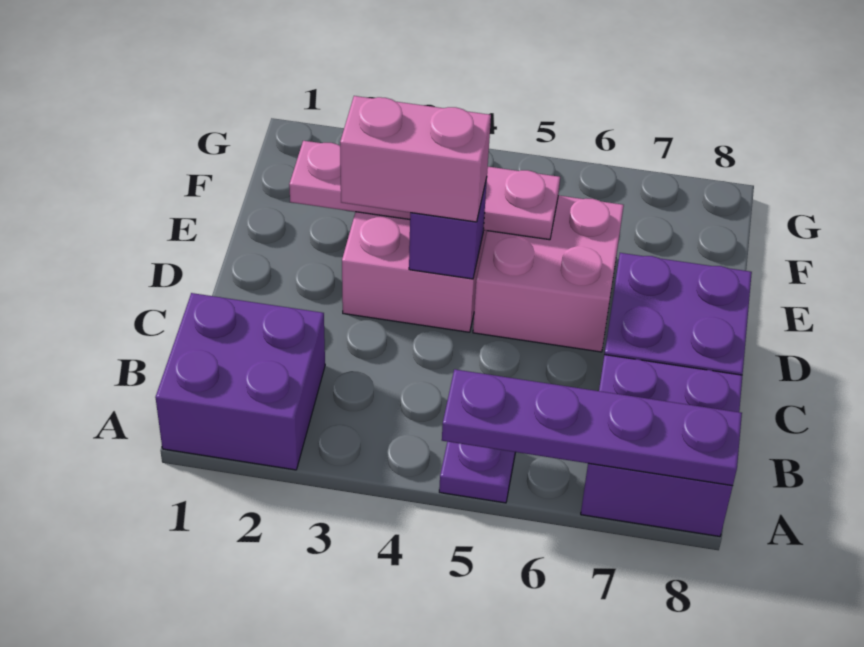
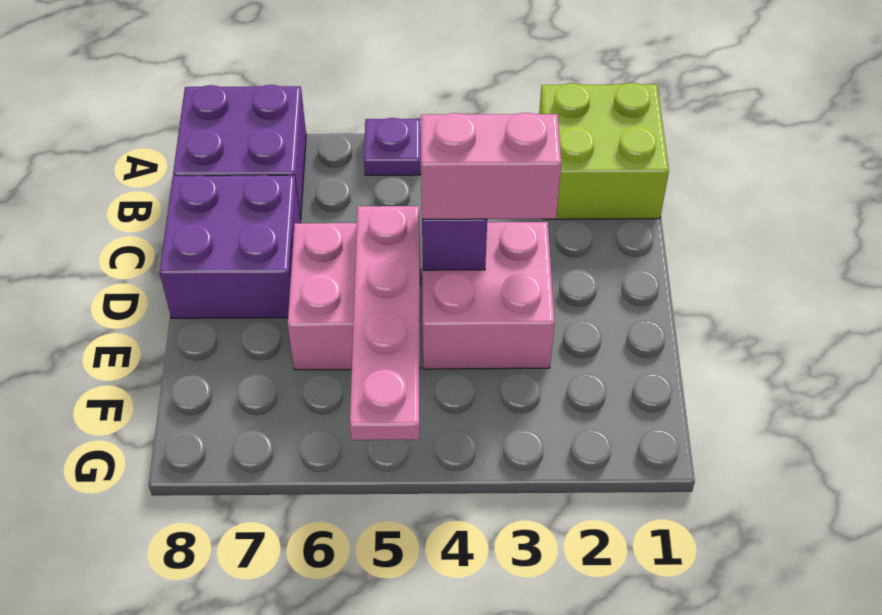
purple 2x2 brick [155,293,325,470] -> lime 2x2 brick [539,83,669,219]
purple 1x4 plate [442,369,742,486] -> none
pink 1x4 plate [289,141,560,240] -> pink 1x4 plate turned to [350,206,420,440]

